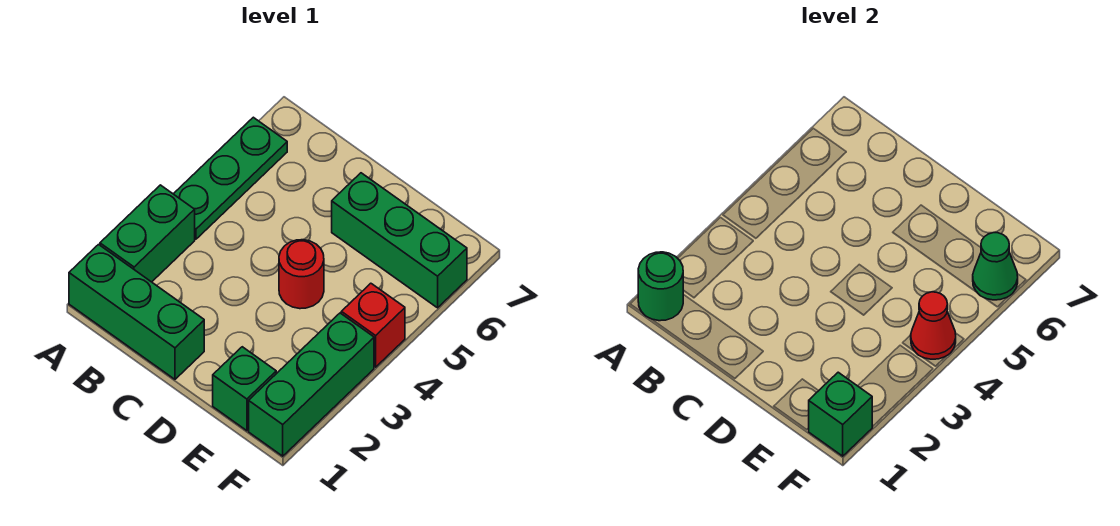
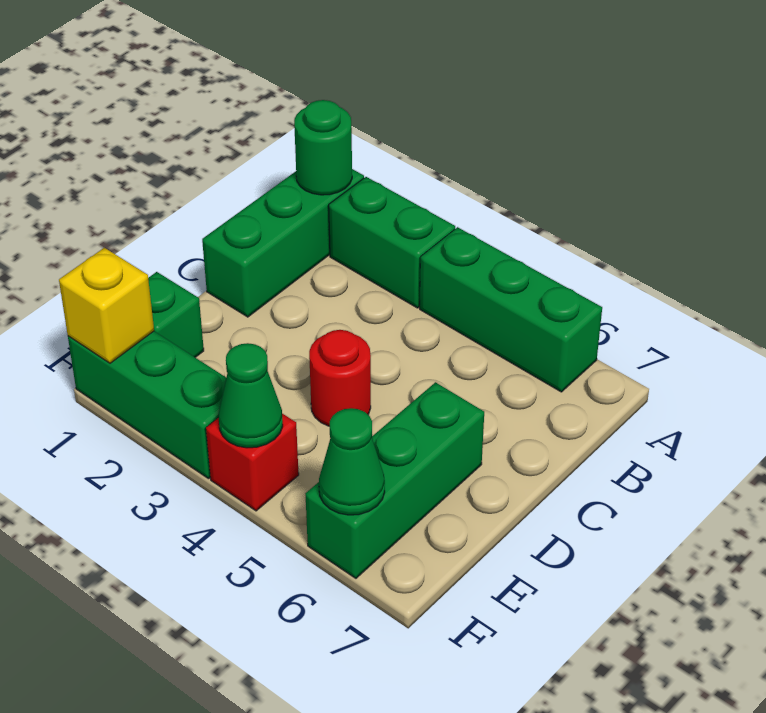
green 1x3 plate [174,117,287,239] -> green 1x3 brick [420,227,602,392]
green 1x1 brick [809,372,872,456] -> yellow 1x1 brick [59,248,154,363]
red 1x1 cone [911,292,956,359] -> green 1x1 cone [219,343,283,448]

